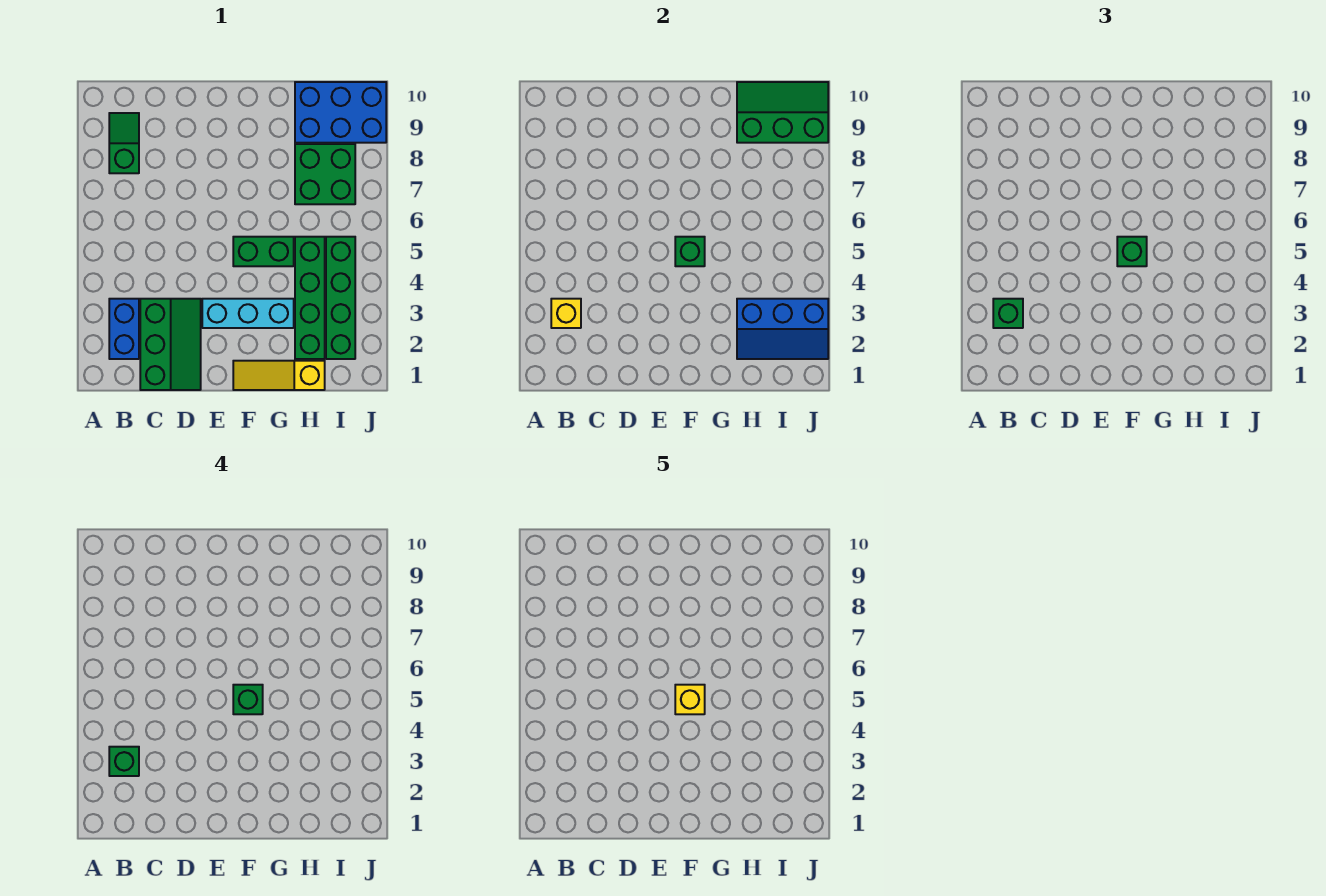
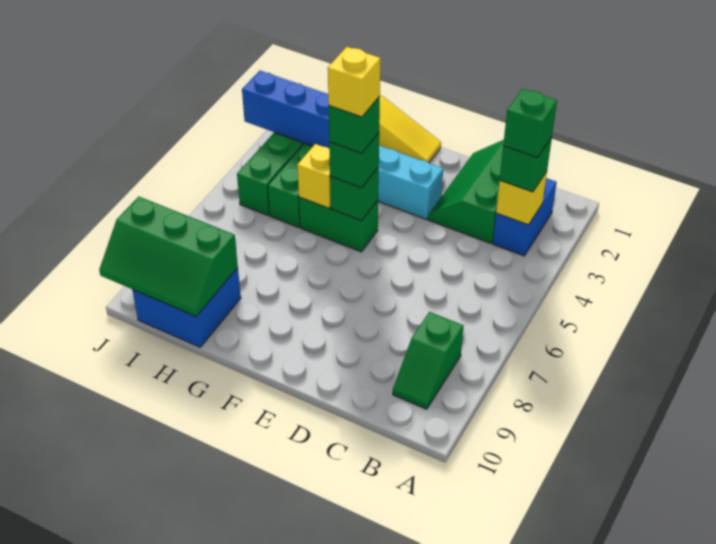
none -> yellow 1x1 brick [297,144,331,208]
green 2x2 brick [295,144,355,204] -> none
blue 2x3 brick [295,82,386,143] -> blue 2x2 brick [132,268,241,347]

